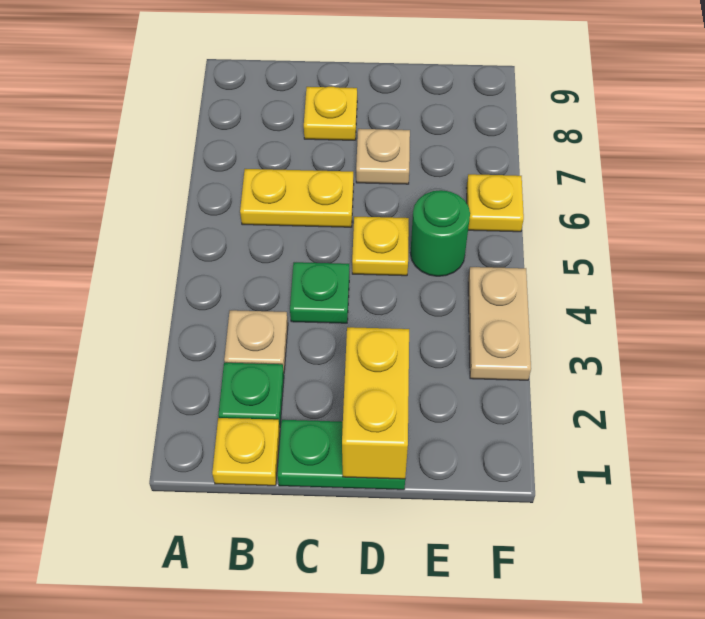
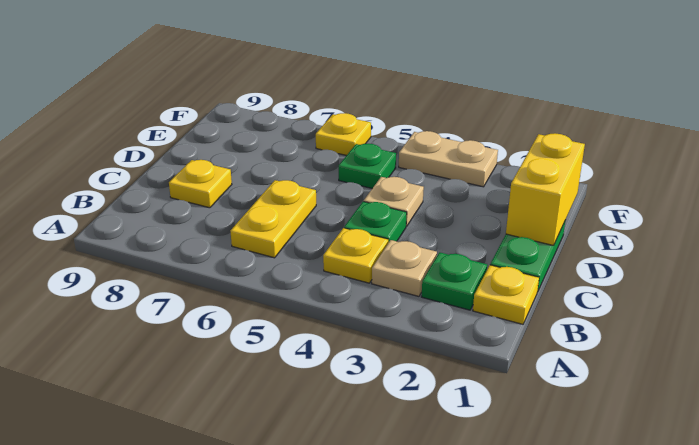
yellow 1x2 brick [342,327,409,479] -> yellow 1x2 brick turned to [506,133,585,246]
yellow 1x1 plate [352,217,409,276] -> yellow 1x1 plate moved to [323,228,388,283]
tan 1x1 plate [356,129,410,184] -> tan 1x1 plate moved to [364,177,424,226]
green 1x1 round brick [410,190,470,276] -> green 1x1 plate [339,144,396,188]

